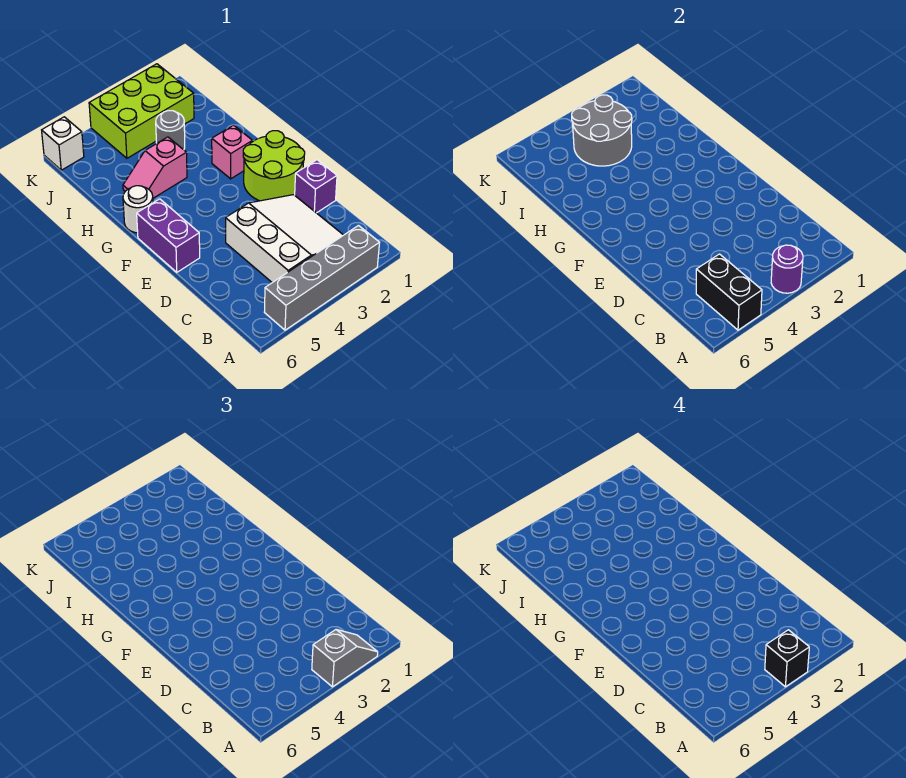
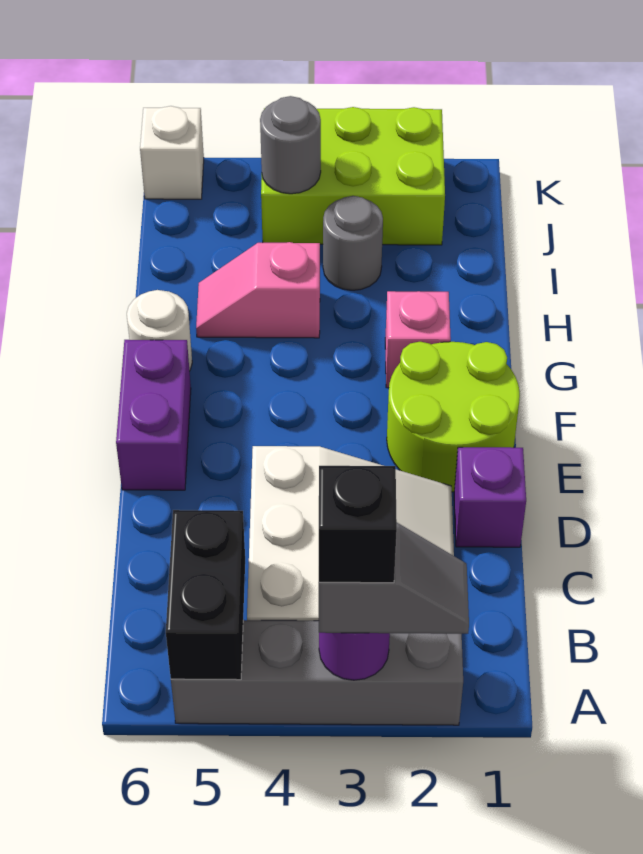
grey 2x2 round brick [572,95,632,166] -> grey 1x1 round brick [260,96,321,194]

